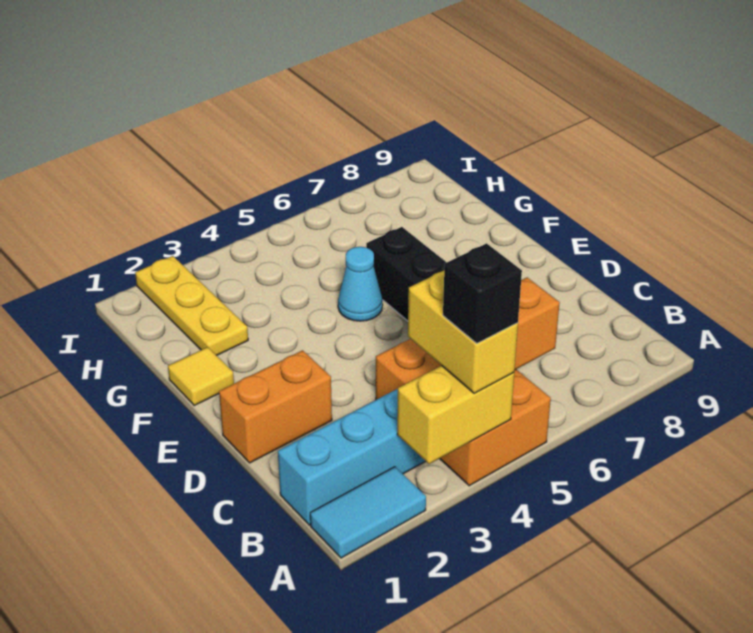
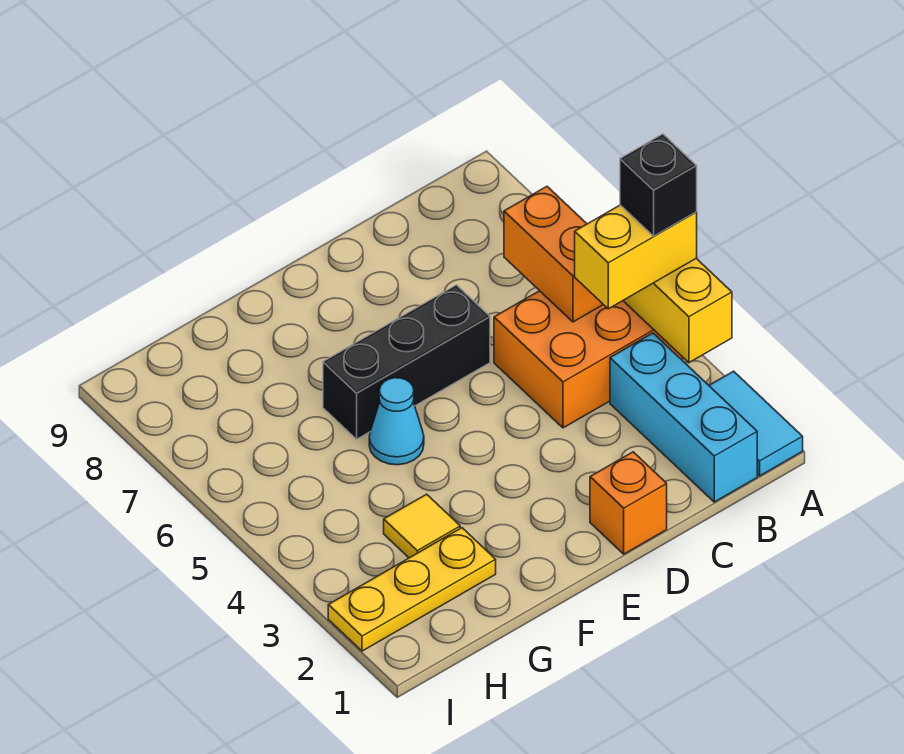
orange 1x2 brick [219,350,332,463] -> orange 1x1 brick [590,452,667,554]
yellow 1x1 tile [168,347,234,405] -> yellow 1x1 tile moved to [384,494,460,558]

